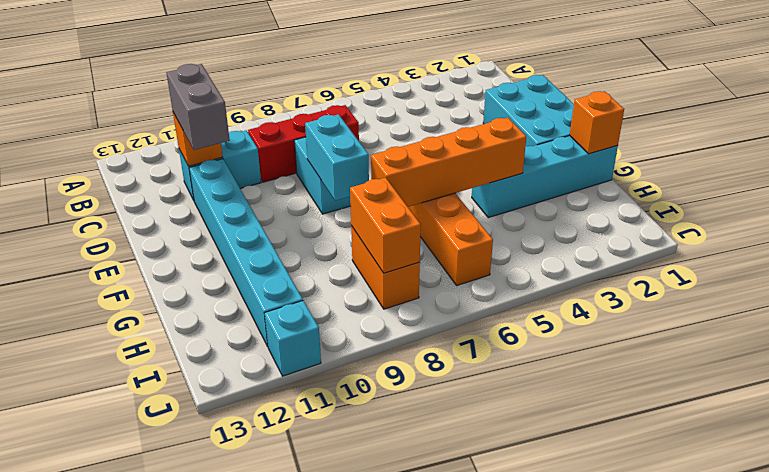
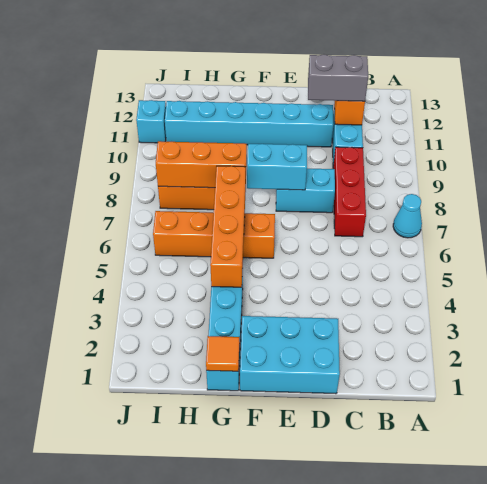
none -> cyan 1x1 cone [393,194,422,238]
orange 1x1 brick [570,91,624,154] -> orange 1x1 tile [206,336,240,371]
orange 1x2 brick [350,178,421,273] -> orange 1x3 brick [156,141,247,188]

